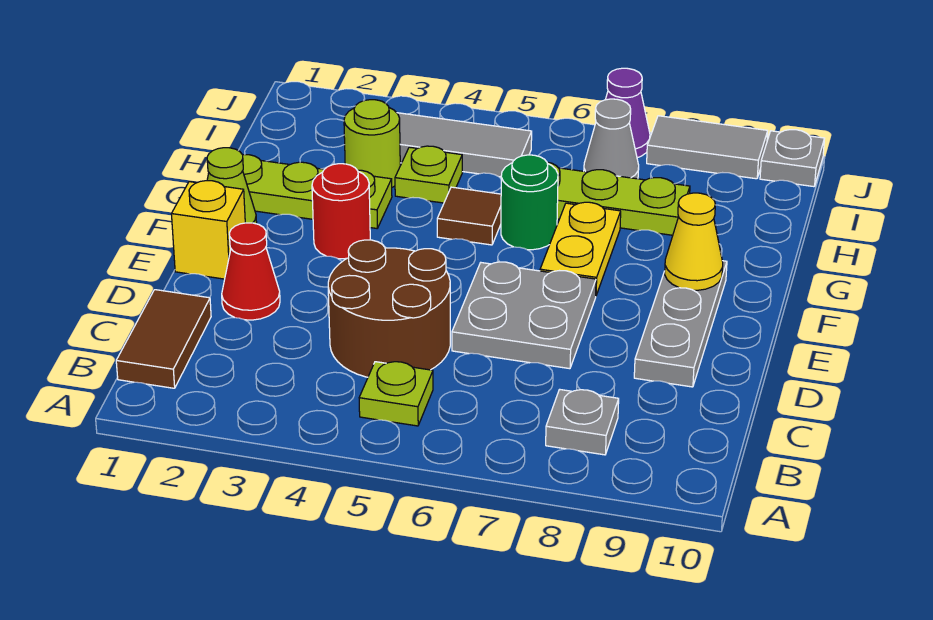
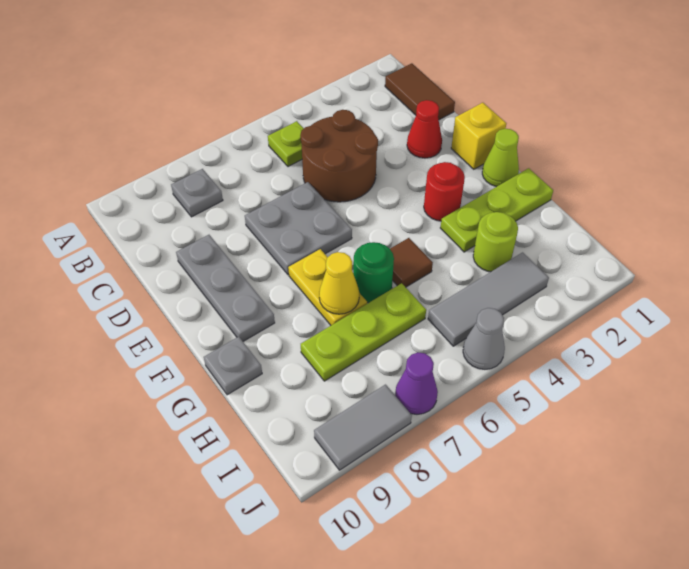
yellow 1x1 cone [665,193,723,290] -> yellow 1x1 cone moved to [319,252,359,314]
lime 1x1 plate [395,146,462,203] -> none
grey 1x1 cone [584,99,639,179] -> grey 1x1 cone moved to [463,308,505,369]
grey 1x1 plate [760,130,825,187] -> grey 1x1 plate moved to [204,337,262,395]

